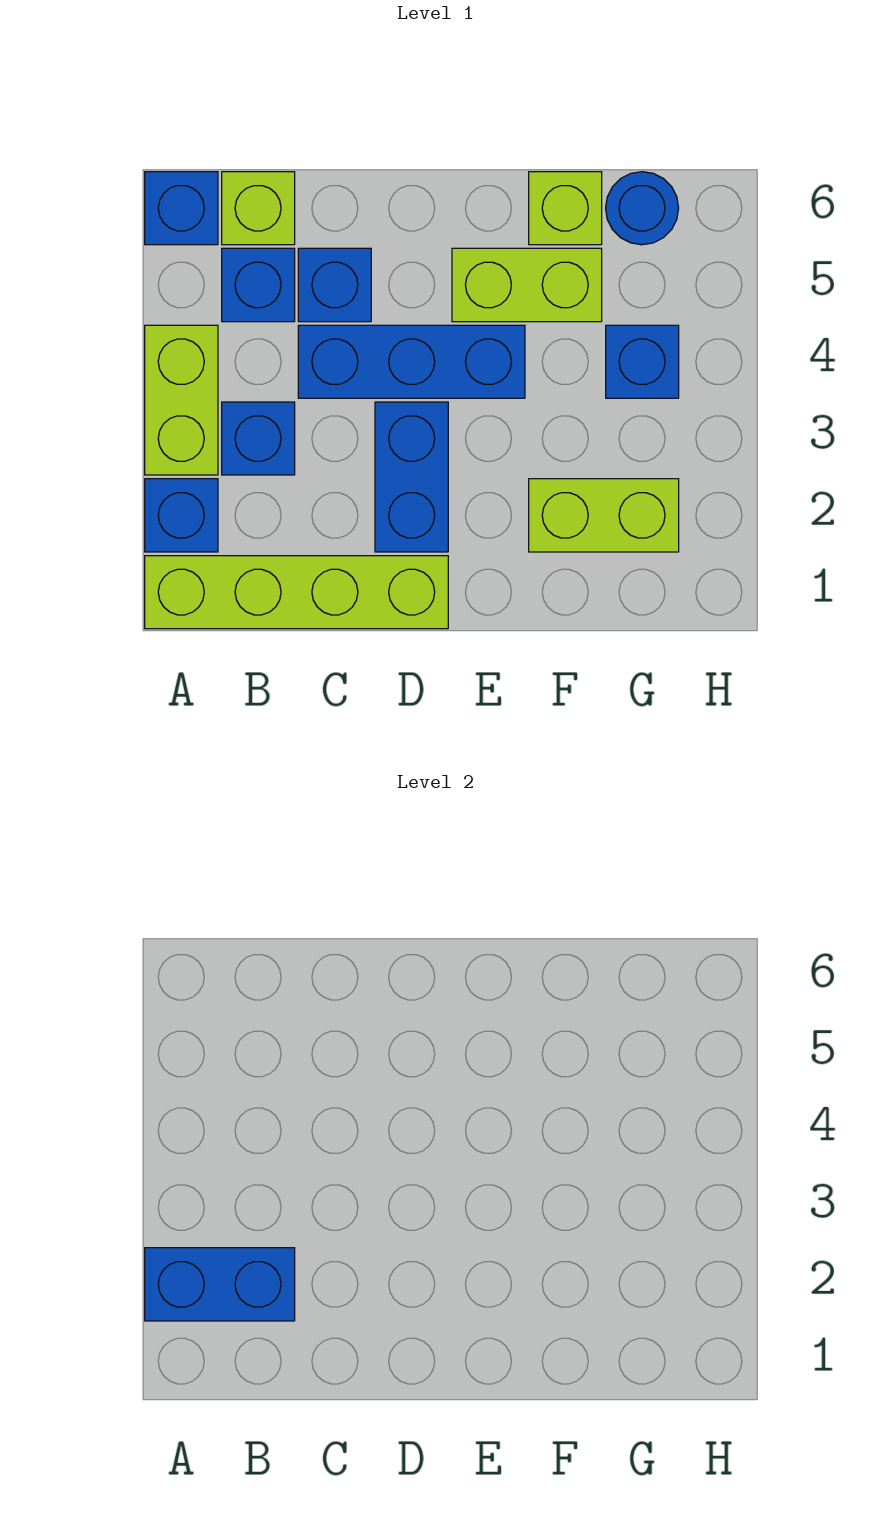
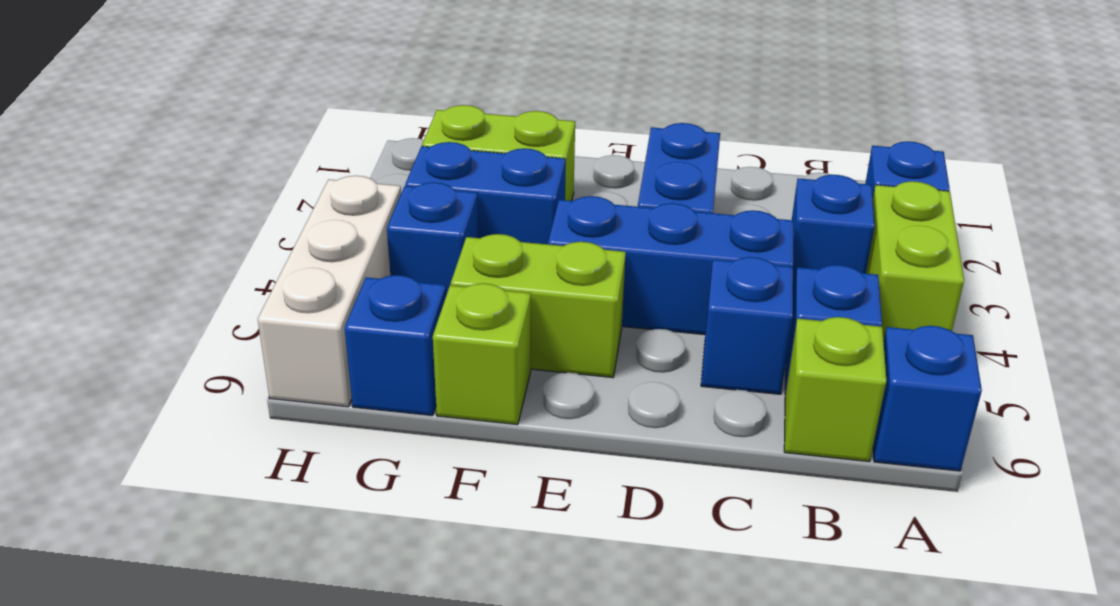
lime 1x4 brick [145,556,448,629] -> none
blue 1x2 brick [145,1248,295,1321] -> blue 1x2 brick moved to [405,142,566,244]
blue 1x1 round brick [606,172,679,245] -> blue 1x1 brick [345,275,446,416]
none -> white 1x3 brick [258,176,401,407]

